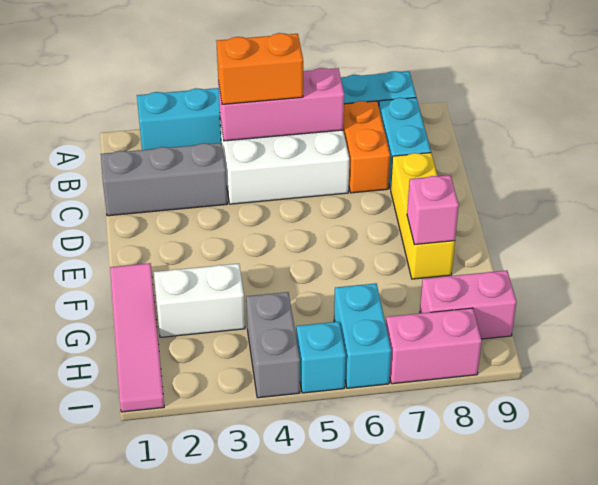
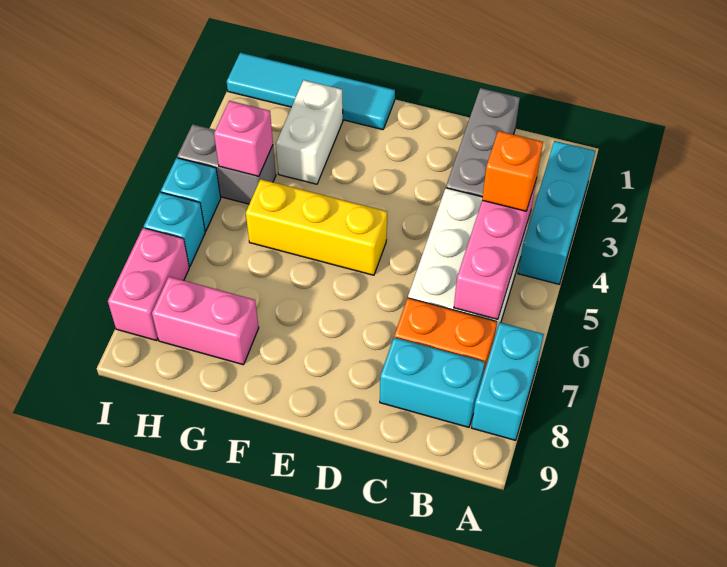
orange 1x2 brick [216,33,303,104] -> orange 1x1 brick [482,131,543,211]
yellow 1x3 brick [391,153,455,279] -> yellow 1x3 brick moved to [246,179,387,275]
pink 1x4 tile [110,263,164,412] -> cyan 1x4 tile [227,53,395,130]
pink 1x1 brick [407,175,459,245] -> pink 1x1 brick moved to [214,101,273,177]
cyan 1x2 brick [334,283,391,388] -> cyan 1x1 brick [144,192,205,266]
pink 1x2 brick [420,270,517,339] -> pink 1x2 brick turned to [152,277,259,365]

